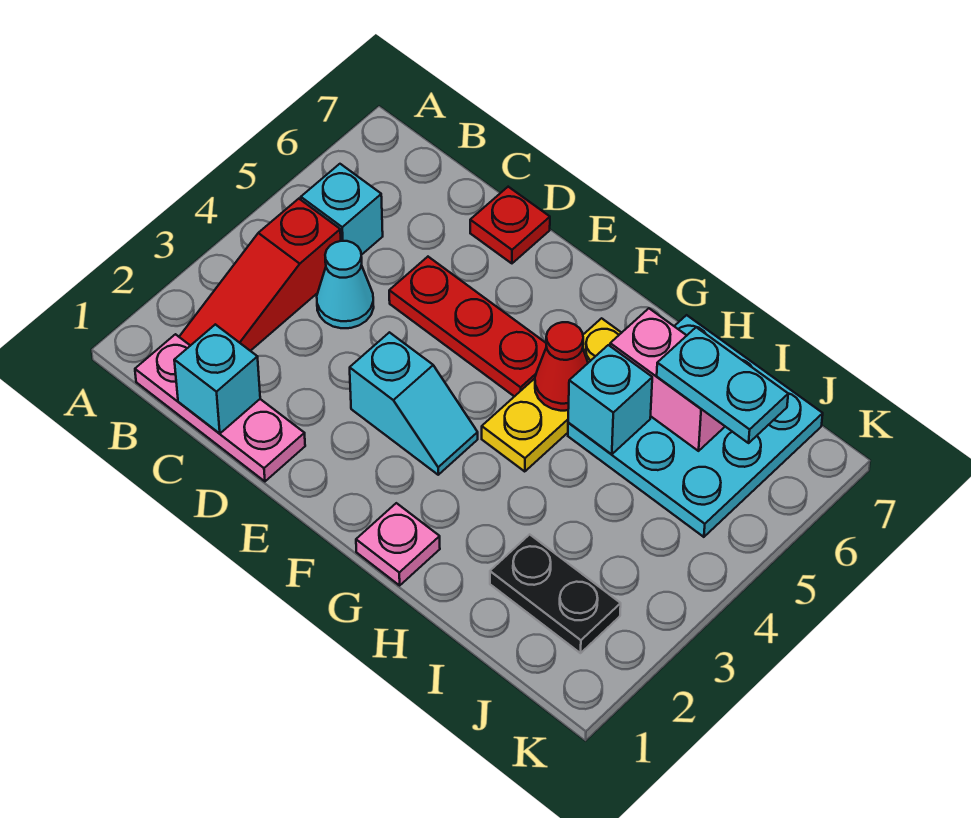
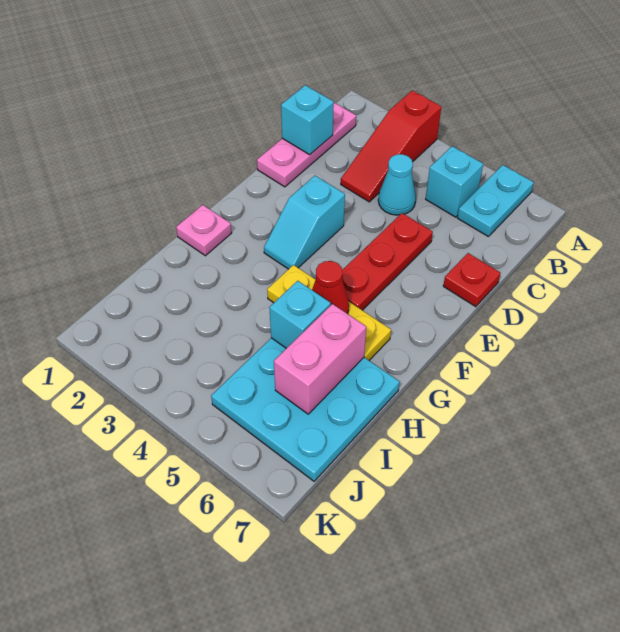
red 1x3 slope [179,199,341,351] -> red 1x3 slope turned to [341,90,441,202]
black 1x2 plate [490,534,621,653] -> none
cyan 1x2 plate [657,327,788,443] -> cyan 1x2 plate moved to [457,165,534,237]

